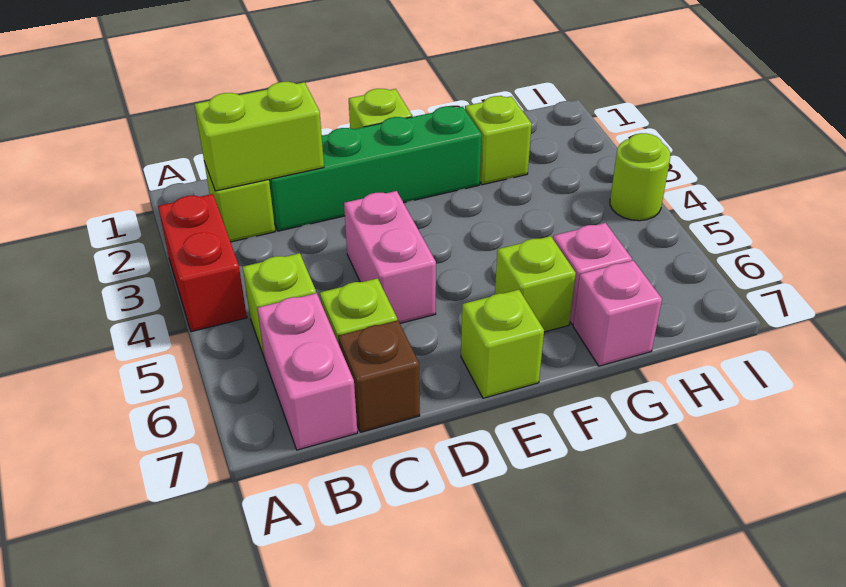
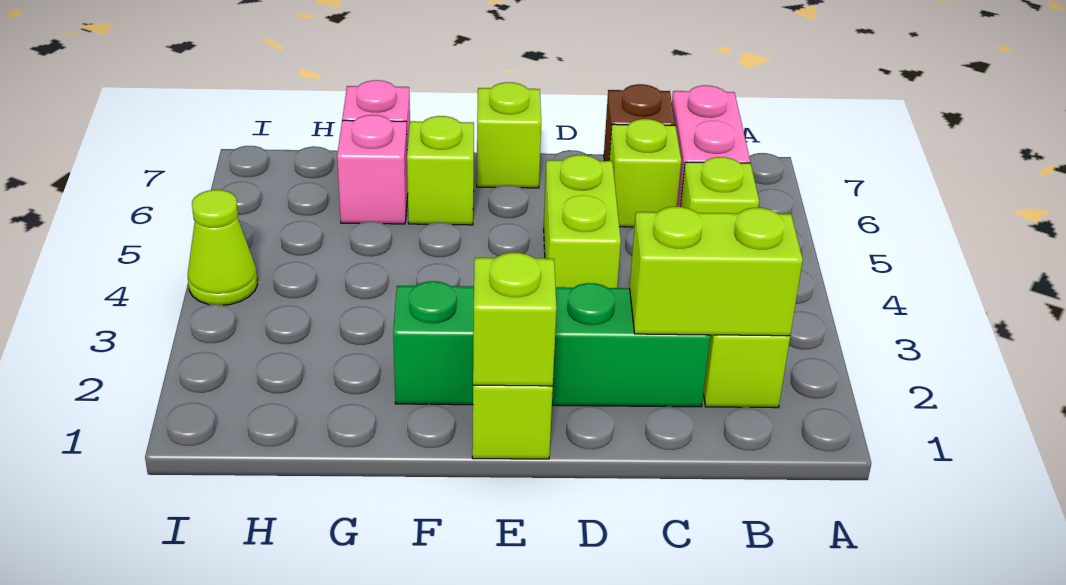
red 1x2 brick [158,194,247,332] -> none
pink 1x2 brick [344,191,436,323] -> lime 1x2 brick [544,155,621,288]
lime 1x1 brick [465,96,532,185] -> lime 1x1 brick moved to [473,253,557,386]
lime 1x1 round brick [610,133,670,221] -> lime 1x1 cone [188,190,257,305]

